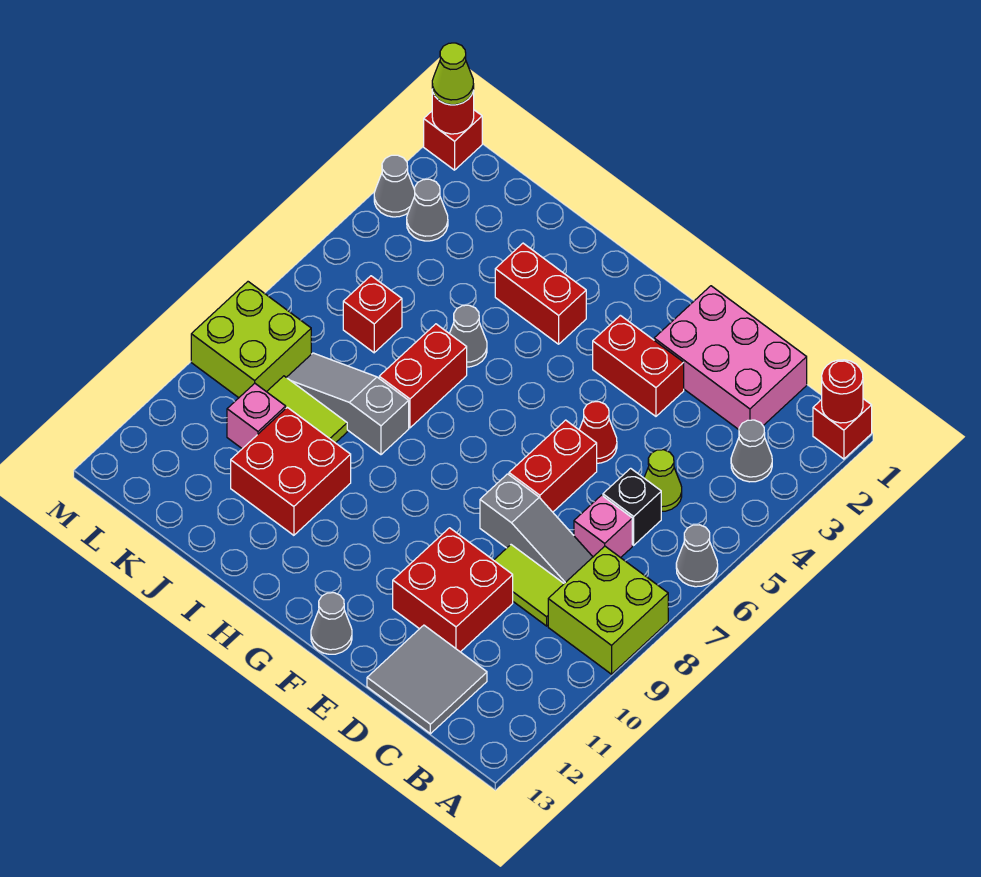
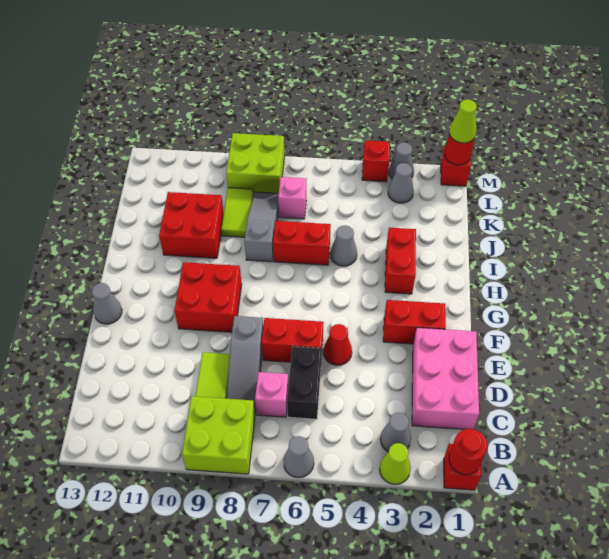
lime 1x1 cone [644,450,682,511] -> lime 1x1 cone moved to [379,443,411,484]
black 1x1 brick [603,468,661,545] -> black 1x2 brick [287,346,322,419]
grey 2x2 tile [367,625,487,734] -> none
red 2x2 brick [393,528,513,652] -> red 2x2 brick moved to [174,262,242,332]
red 1x2 brick [593,315,684,416] -> red 1x2 brick turned to [383,300,446,344]
red 1x1 brick [343,276,402,353] -> red 1x1 brick moved to [362,141,390,182]
pink 1x1 brick [227,383,286,449] -> pink 1x1 brick moved to [278,177,307,219]

